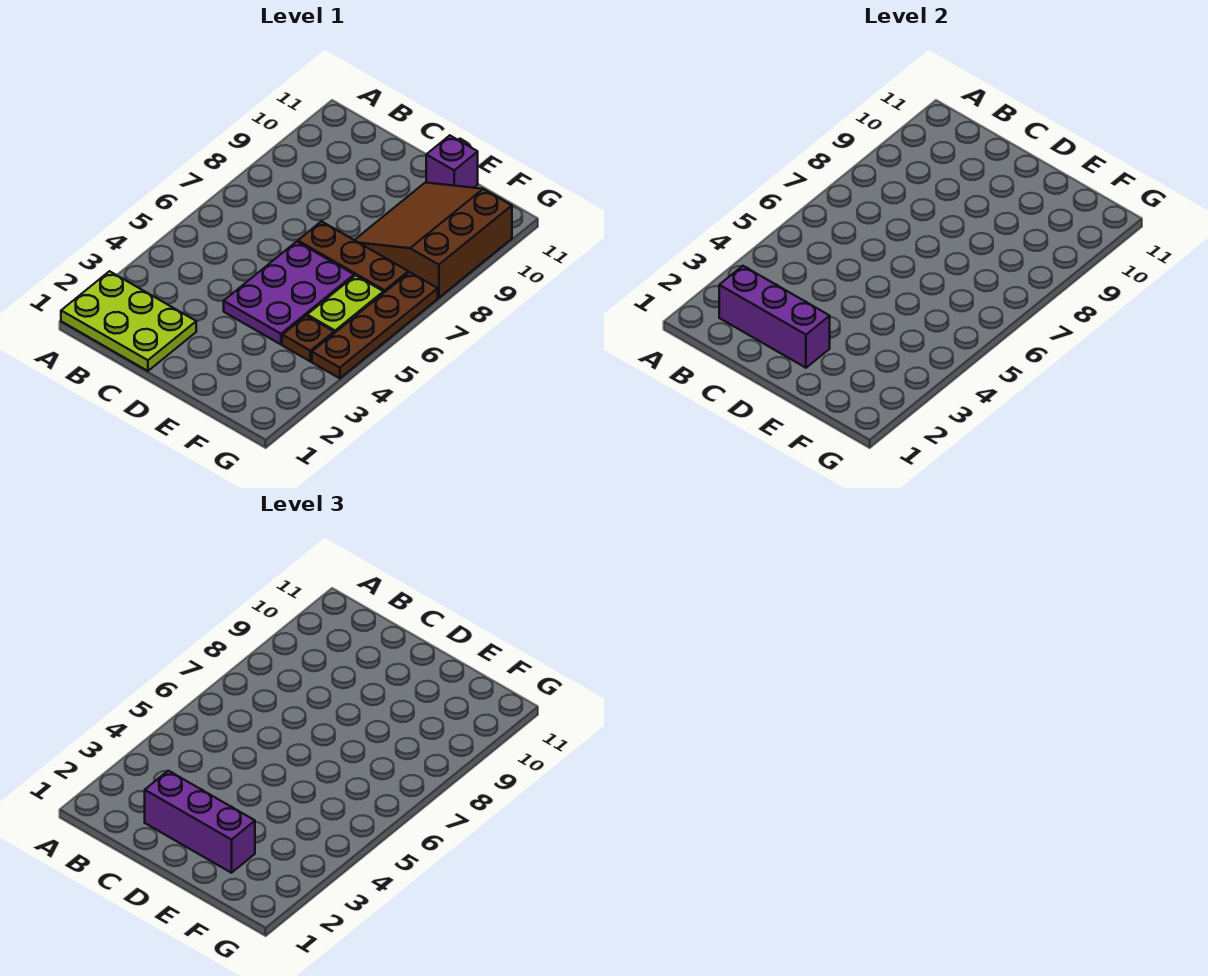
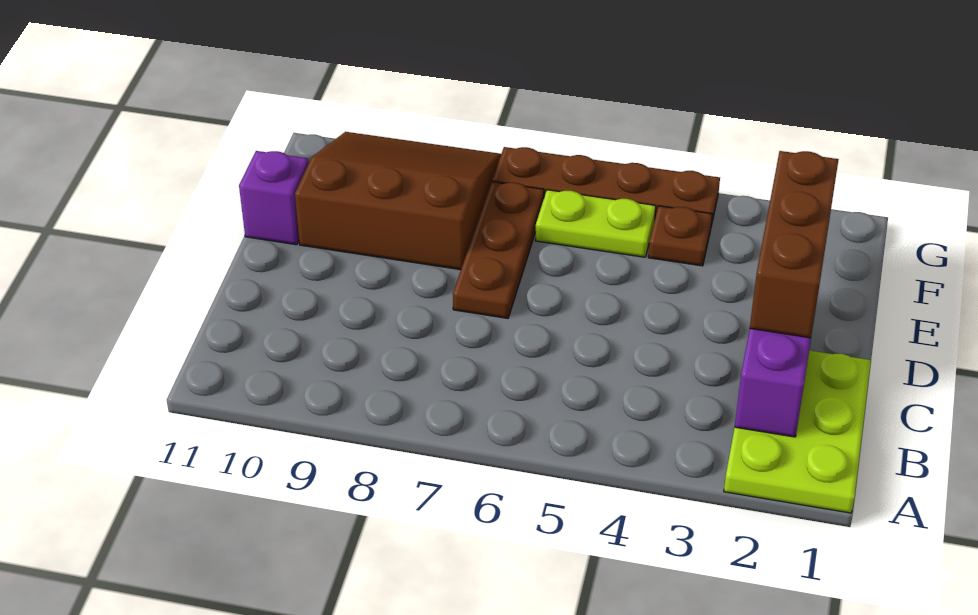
purple 1x3 brick [145,771,255,873] -> brown 1x3 brick [750,151,839,338]
purple 2x3 plate [224,242,354,344] -> none
brown 3x3 slope [355,183,512,298] -> brown 3x3 slope turned to [295,132,501,270]

